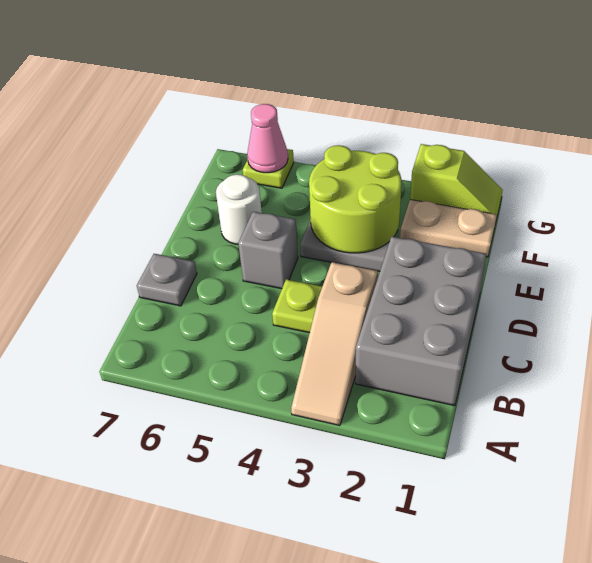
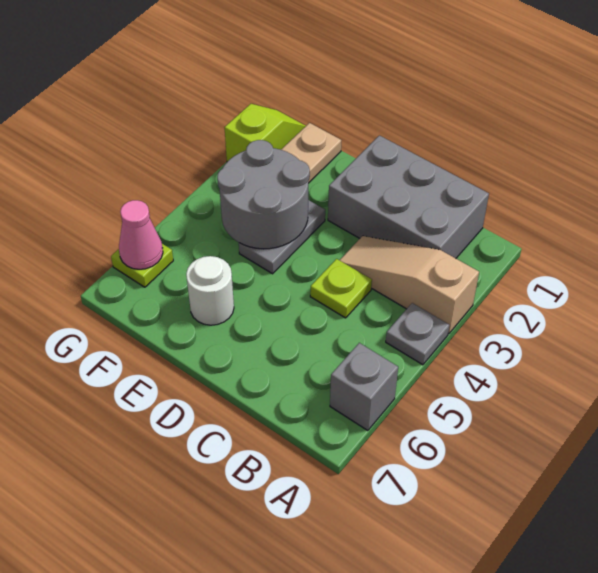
tan 1x3 slope [291,262,378,426] -> tan 1x3 slope turned to [340,236,479,334]
grey 1x1 plate [137,254,197,306] -> grey 1x1 plate moved to [386,303,449,365]
grey 1x1 brick [238,212,298,289] -> grey 1x1 brick moved to [330,343,398,431]
lime 2x2 round brick [309,145,402,253] -> grey 2x2 round brick [217,140,310,249]

